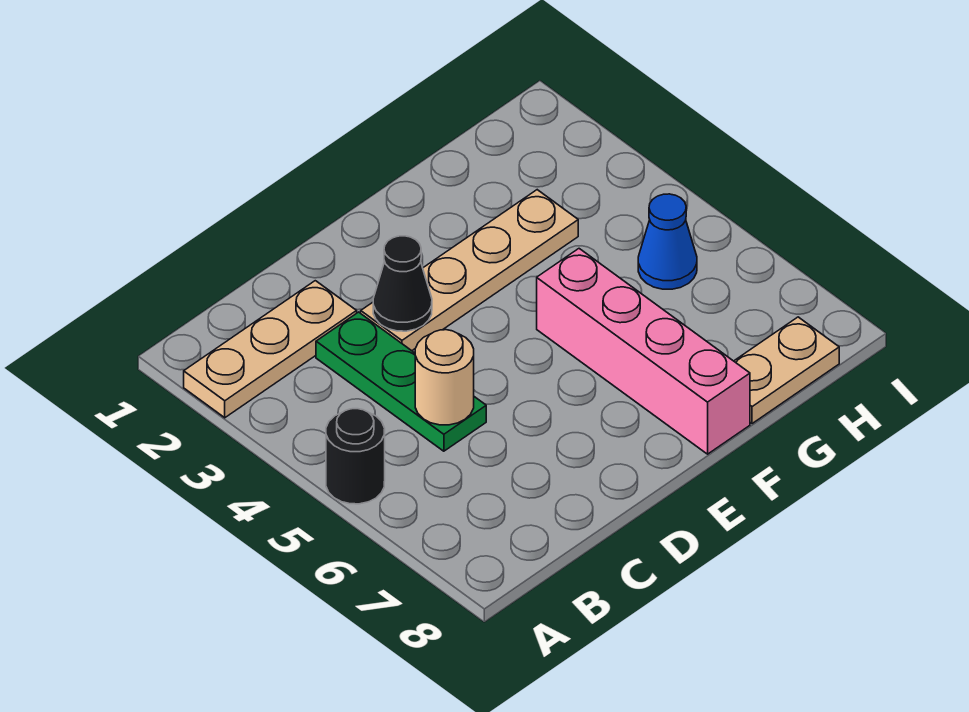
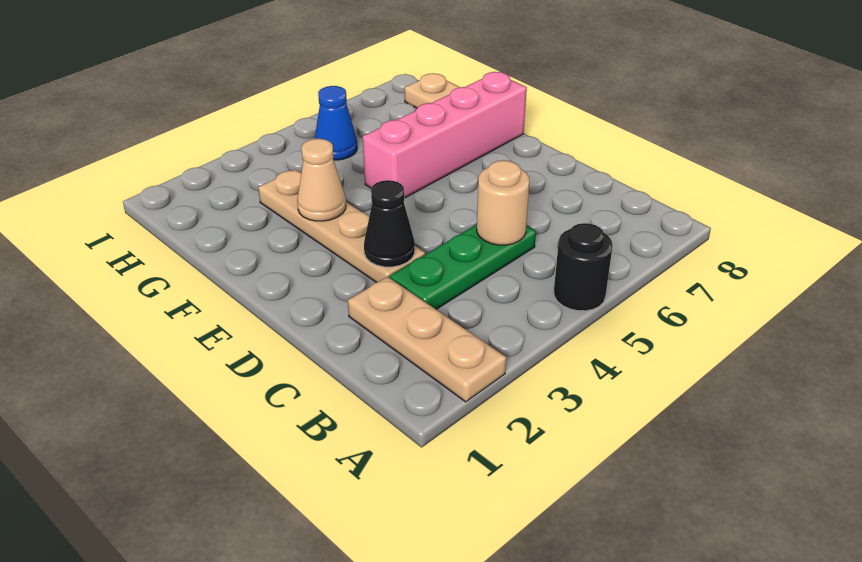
none -> tan 1x1 cone [297,139,346,221]

